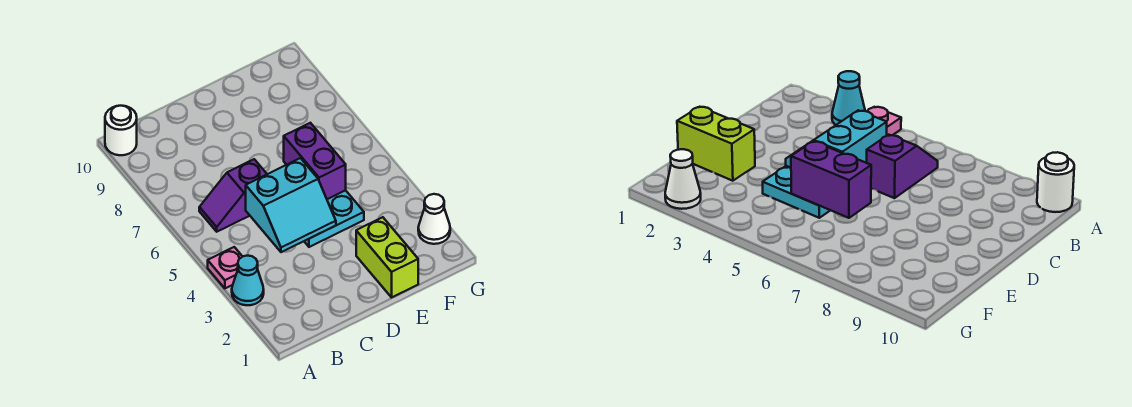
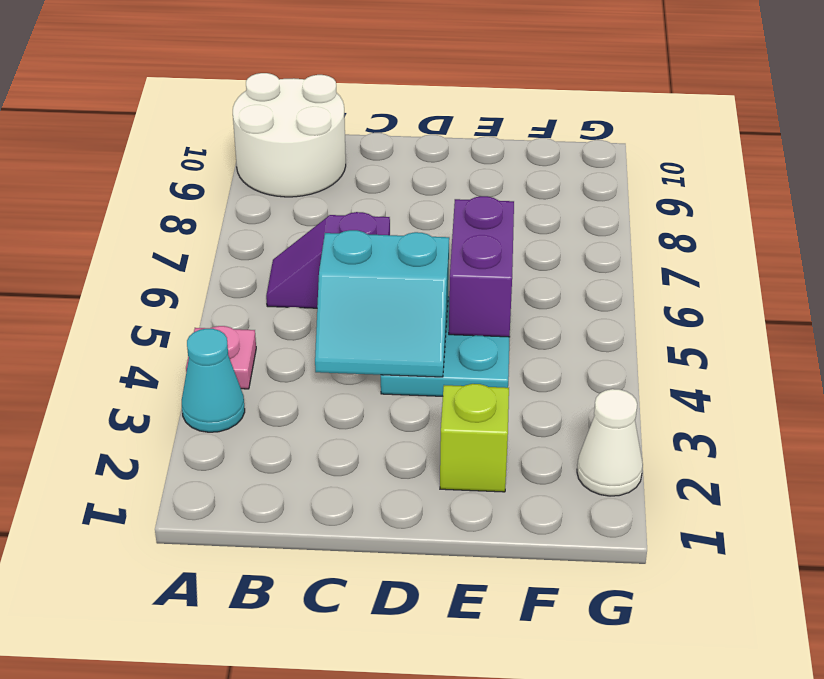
white 1x1 round brick [105,106,137,155] -> white 2x2 round brick [233,73,346,197]
lime 1x2 brick [356,217,418,297] -> lime 1x1 brick [440,384,509,492]

